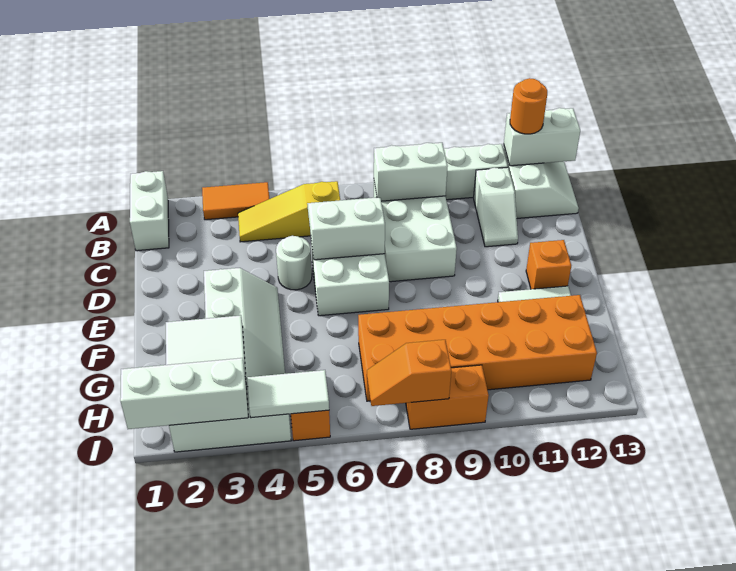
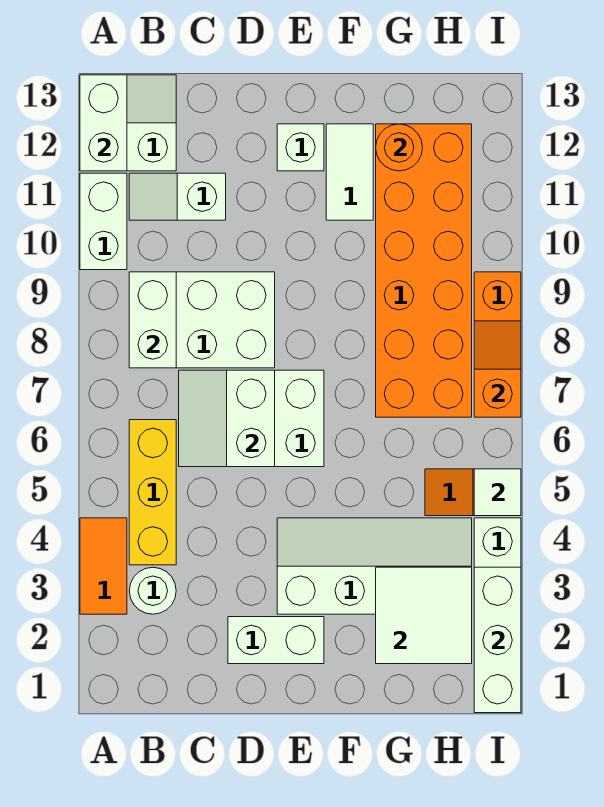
white 1x2 brick [130,171,169,251] -> white 1x2 brick moved to [228,617,324,664]
orange 1x1 round brick [510,78,547,134] -> orange 1x1 round brick moved to [376,124,423,171]
yellow 1x3 slope [238,181,340,242] -> yellow 1x3 brick [129,420,176,565]
white 1x2 slope [474,167,518,247] -> white 1x2 slope turned to [129,173,226,220]
white 1x1 round brick [276,236,312,290] -> white 1x1 round brick moved to [129,567,176,614]
orange 1x1 brick [526,240,571,289] -> white 1x1 brick [277,124,324,171]
white 1x2 tile [247,370,329,418] -> white 1x1 tile [474,469,521,516]
orange 1x2 slope [367,340,451,406] -> orange 1x2 slope turned to [474,321,521,417]

